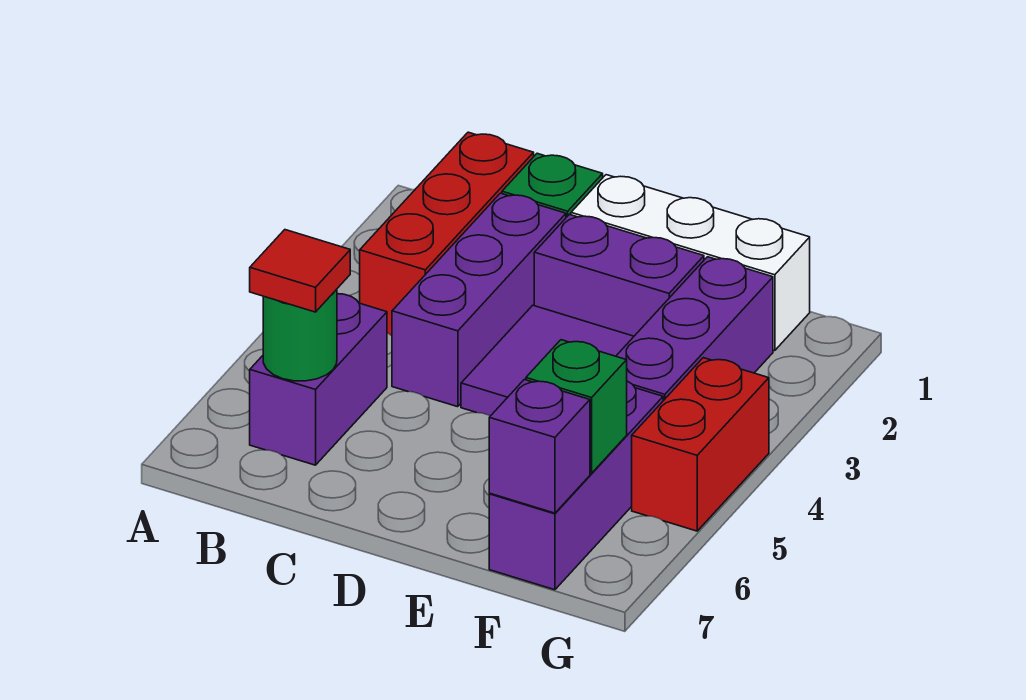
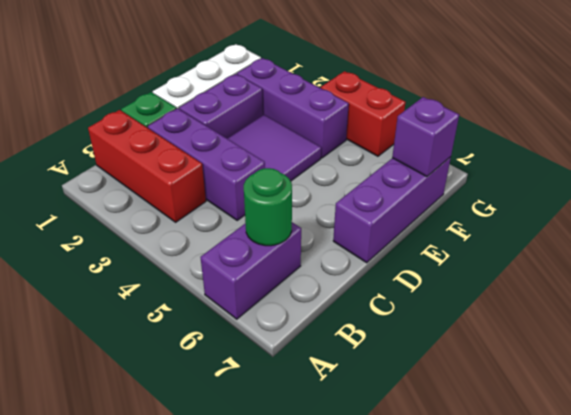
purple 1x2 brick [250,294,387,465] -> purple 1x2 brick turned to [200,222,301,319]
red 1x1 tile [250,230,350,312] -> none
purple 1x3 brick [489,381,663,590] -> purple 1x3 brick turned to [333,157,451,263]
green 1x1 brick [526,340,627,473] -> none

